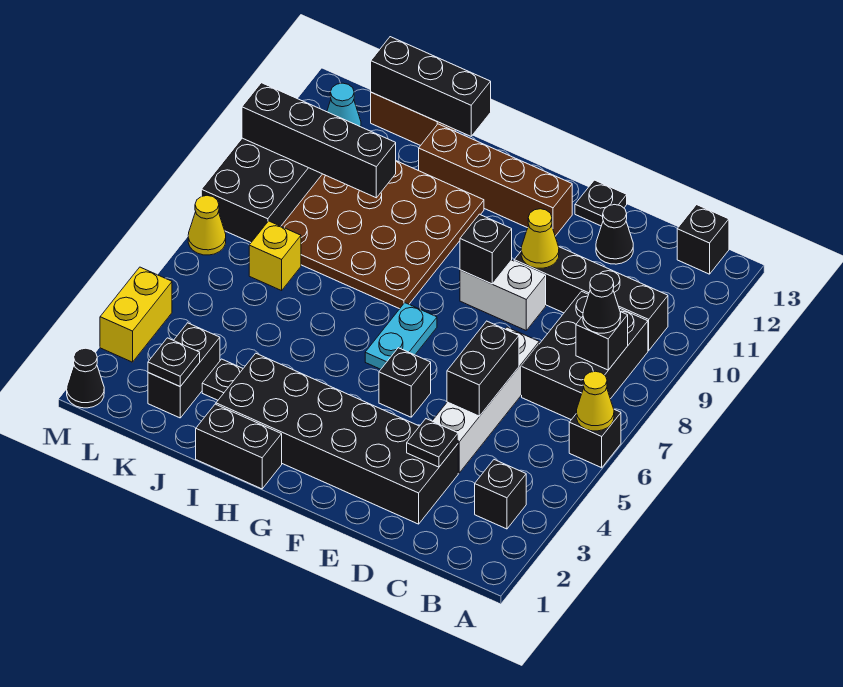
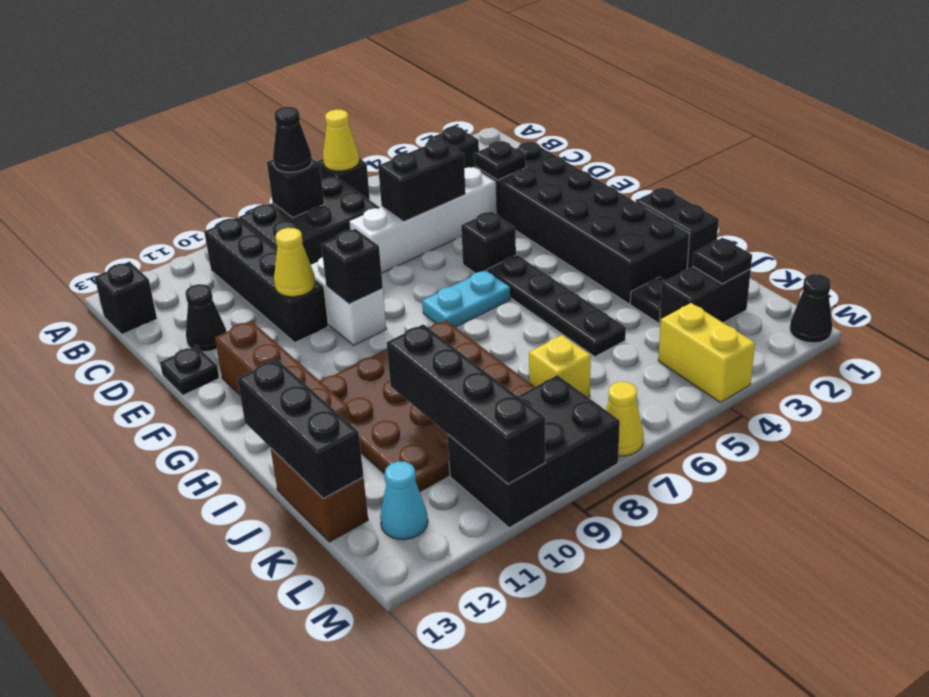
none -> black 1x4 plate [487,255,626,357]
yellow 1x2 brick [100,267,172,362] -> yellow 1x2 brick turned to [658,303,755,402]

